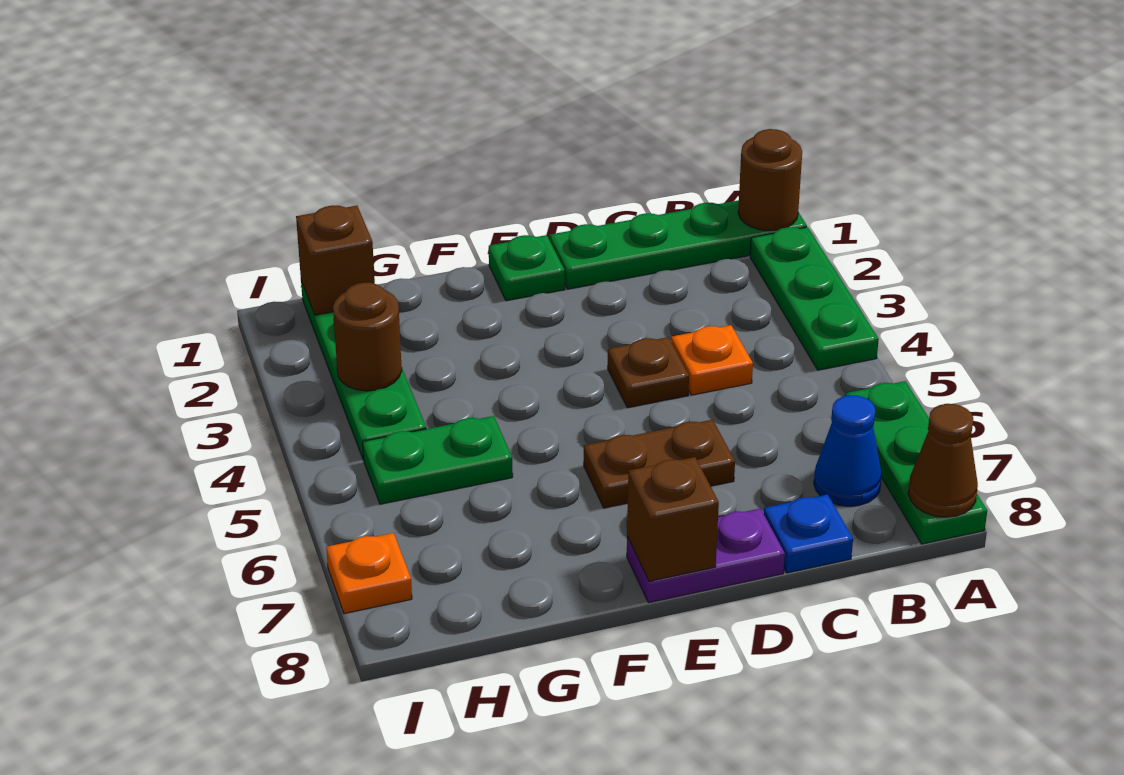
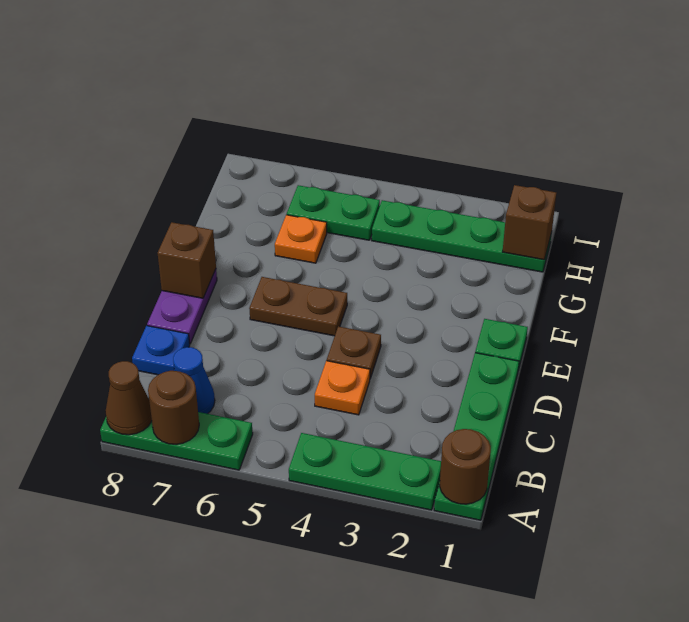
brown 1x2 plate [584,420,735,508] -> brown 1x2 plate turned to [249,277,347,336]
green 1x2 plate [363,416,513,504] -> green 1x2 plate turned to [287,185,380,240]
brown 1x1 round brick [333,283,402,391] -> brown 1x1 round brick moved to [148,371,199,444]
orange 1x1 plate [326,533,412,614] -> orange 1x1 plate moved to [275,215,327,263]

